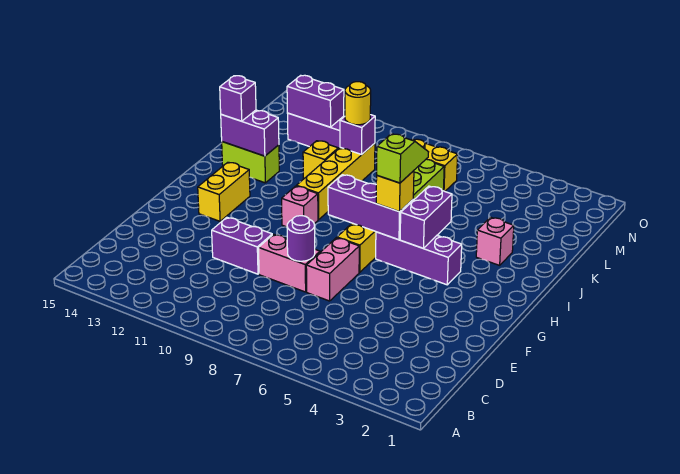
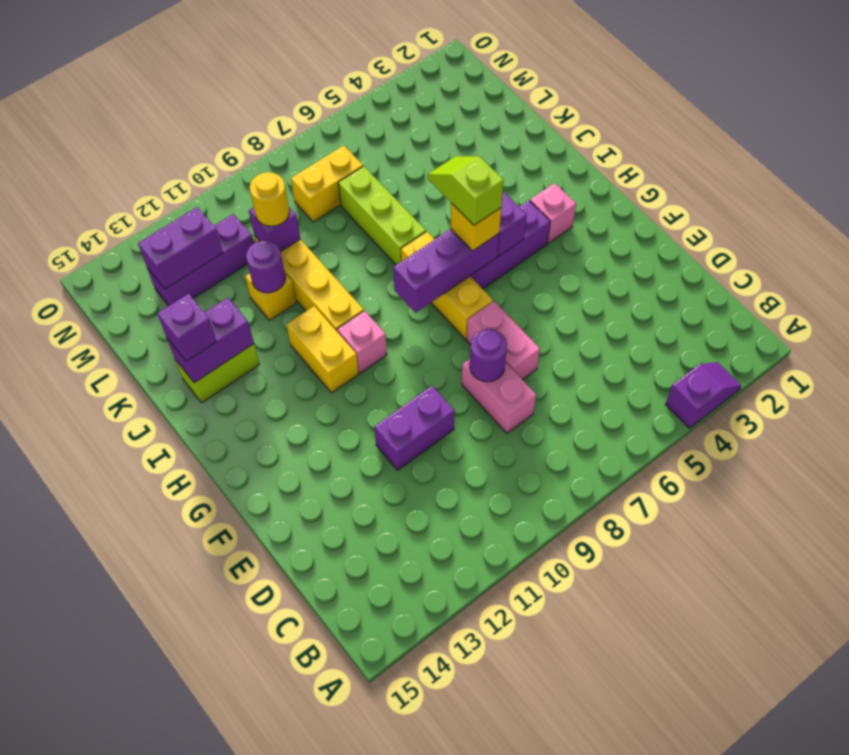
none -> purple 1x2 slope [665,362,741,428]
pink 1x2 brick [259,234,320,292] -> pink 1x2 brick turned to [462,359,536,433]
yellow 1x2 brick [198,162,250,221] -> yellow 1x2 brick moved to [286,306,359,393]
pink 1x1 brick [476,217,514,265] -> pink 1x1 brick moved to [530,183,576,243]
none -> purple 1x1 round brick [246,240,286,293]

